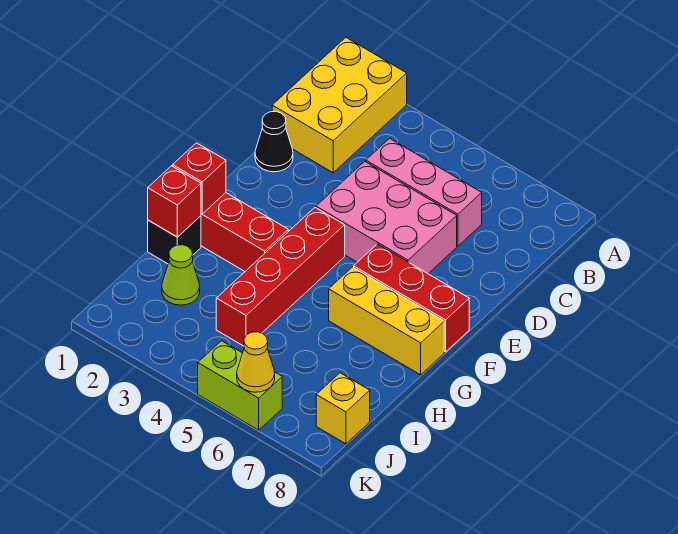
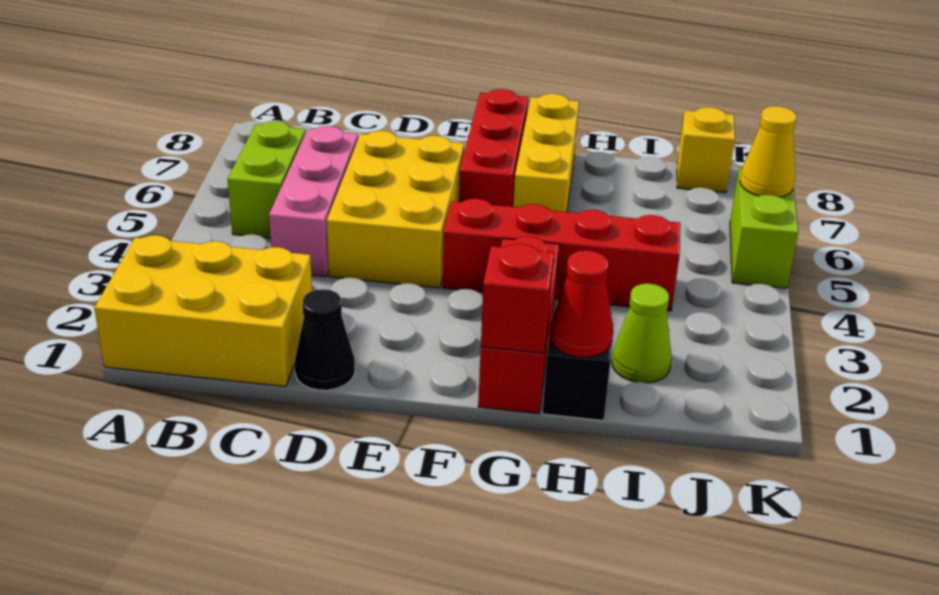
none -> lime 1x2 brick [227,121,305,238]
pink 2x3 brick [316,161,457,274] -> yellow 2x3 brick [327,131,464,288]
red 1x1 brick [148,166,201,237] -> red 1x1 cone [550,250,613,357]

